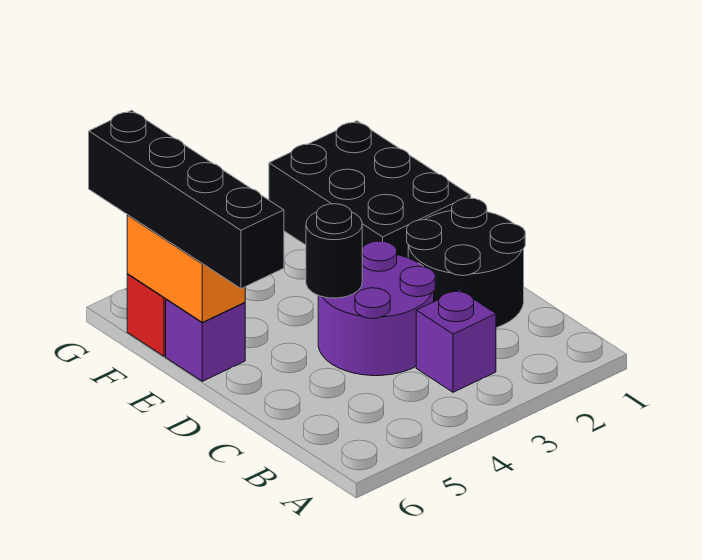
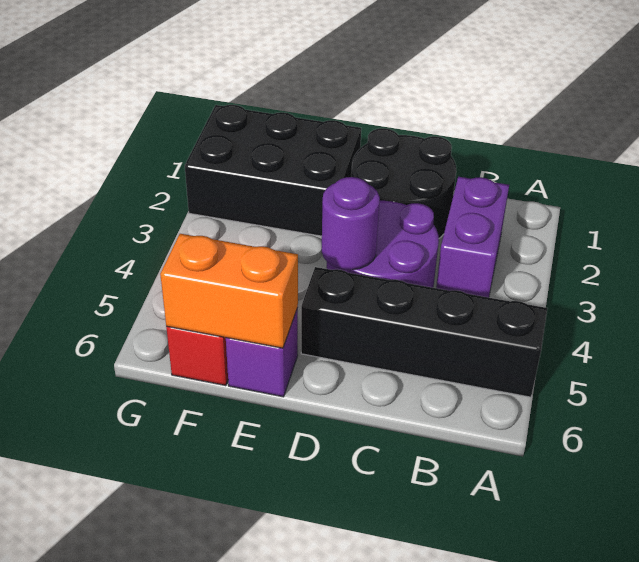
purple 1x1 brick [416,290,496,392] -> purple 1x2 brick [436,177,509,297]
black 1x1 round brick [306,204,362,298] -> purple 1x1 round brick [322,177,380,270]
black 1x4 brick [89,110,284,289] -> black 1x4 brick moved to [301,267,547,397]

